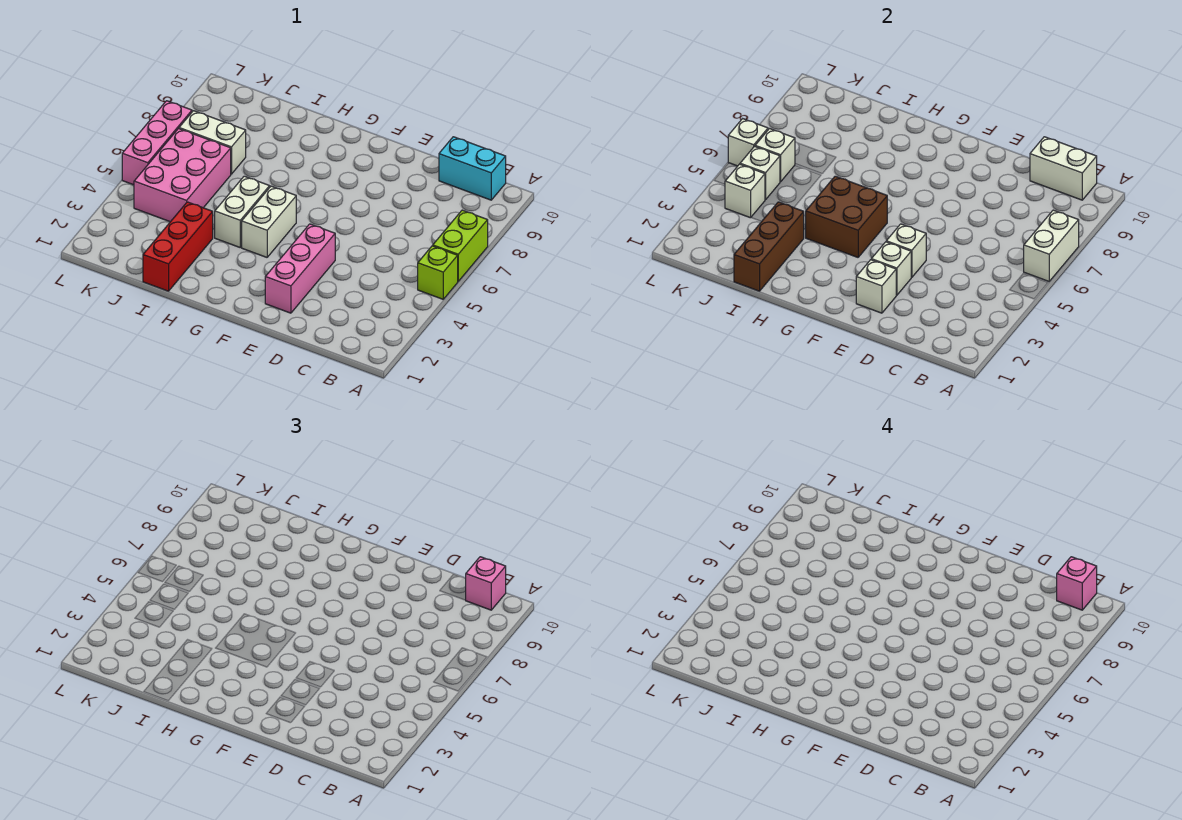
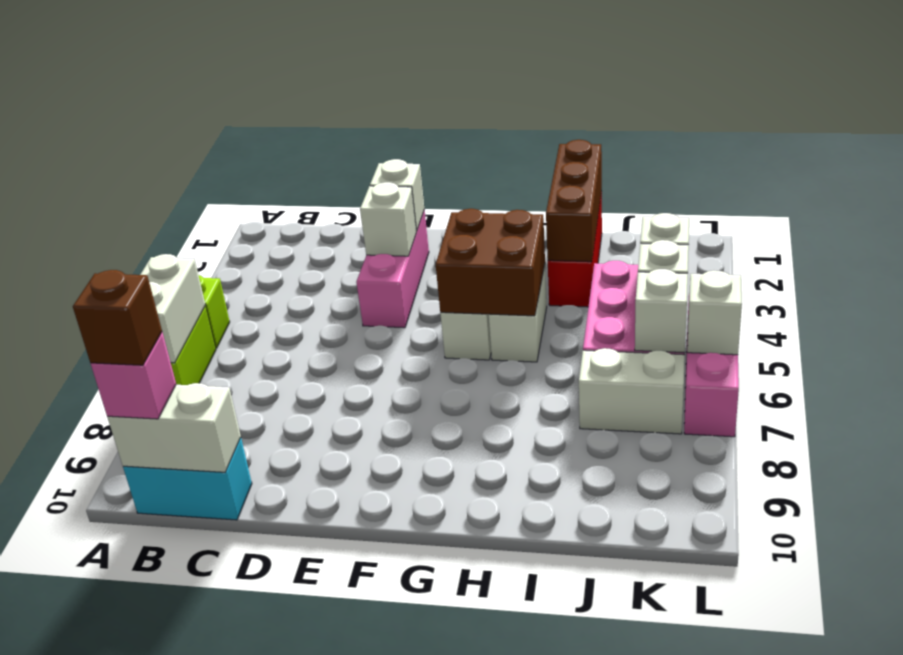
pink 1x1 brick [1057,557,1097,610] -> brown 1x1 brick [73,270,162,365]
white 1x1 brick [886,224,926,277] -> none

